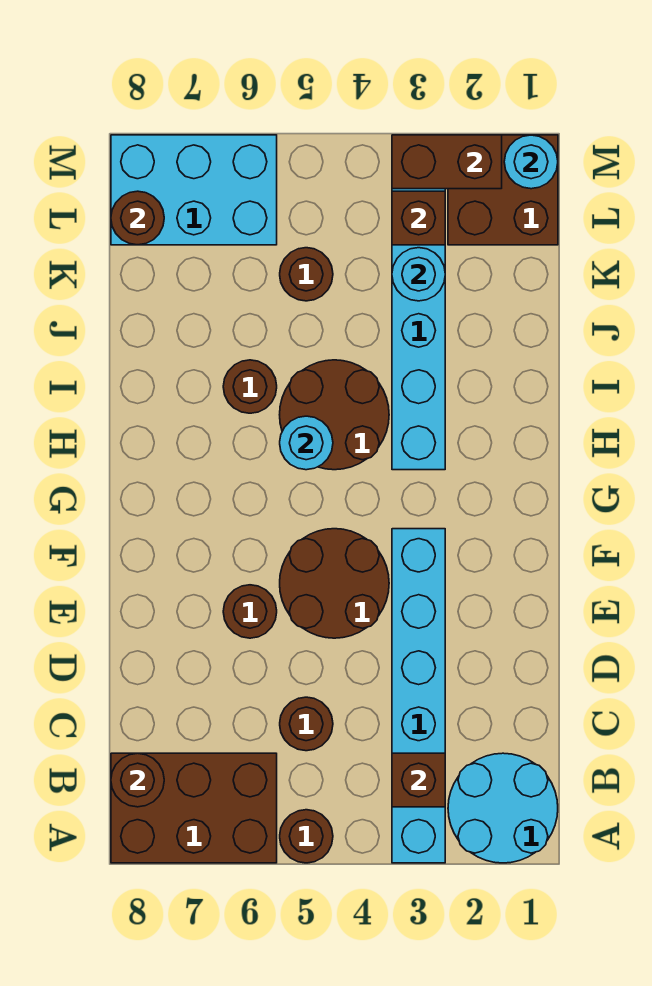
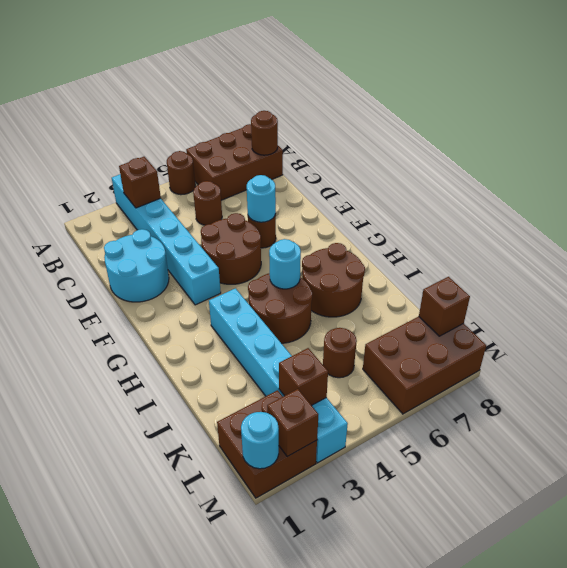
cyan 2x2 round brick [448,753,558,863] -> cyan 2x2 round brick moved to [104,229,169,302]
brown 1x1 round brick [223,360,277,413] -> brown 2x2 round brick [302,243,365,317]
cyan 1x1 round brick [392,248,445,301] -> cyan 1x1 round brick moved to [247,175,276,222]
cyan 2x3 brick [111,135,277,245] -> brown 2x3 brick [363,317,486,414]
brown 1x1 round brick [111,191,164,245] -> brown 1x1 brick [419,277,470,336]
brown 1x2 brick [392,135,502,189] -> brown 1x1 brick [267,389,318,457]

